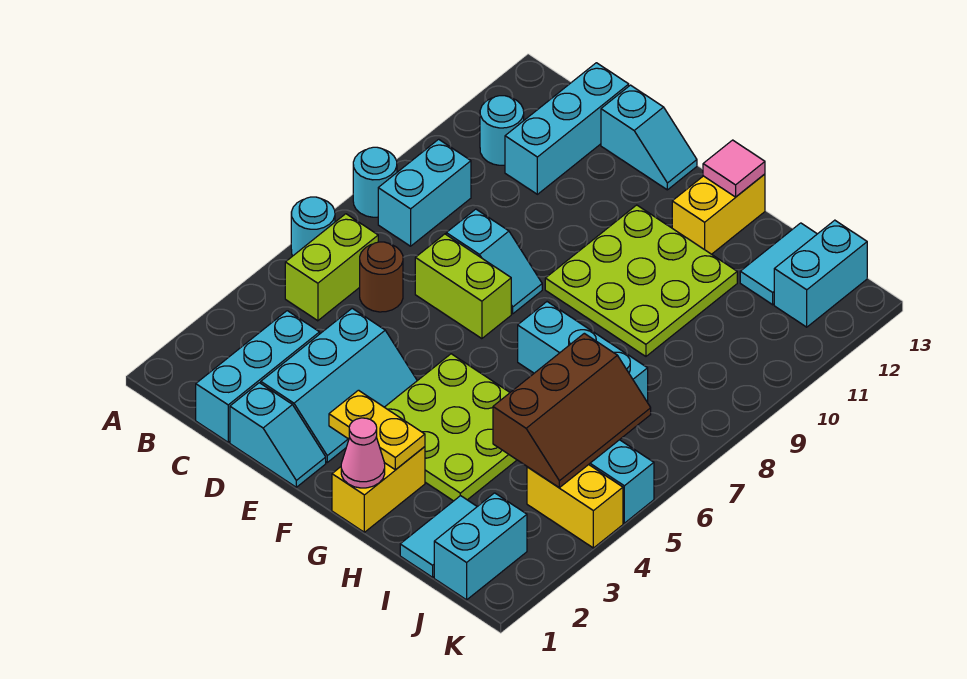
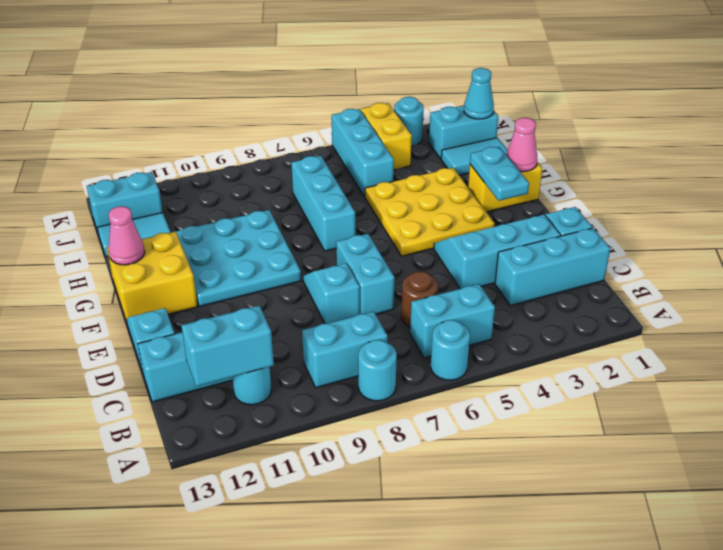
lime 1x2 brick [285,214,378,321] -> cyan 1x2 brick [410,284,495,358]
none -> cyan 1x2 brick [181,306,274,386]
lime 1x2 brick [415,234,511,339] -> cyan 1x2 brick [336,234,395,314]
yellow 1x2 plate [329,390,425,470] -> cyan 1x2 plate [470,147,529,201]
lime 3x3 plate [385,354,517,501] -> yellow 3x3 plate [365,168,495,256]
lime 3x3 plate [545,205,737,356] -> cyan 3x3 plate [176,210,301,306]
yellow 1x2 brick [672,174,765,254] -> yellow 2x2 brick [107,231,198,322]
pink 1x1 tile [703,140,765,197] -> pink 1x1 cone [109,206,145,265]
brown 2x3 slope [493,333,651,488] -> none
none -> cyan 1x1 cone [464,68,494,119]
none -> cyan 1x1 round brick [394,97,424,146]

